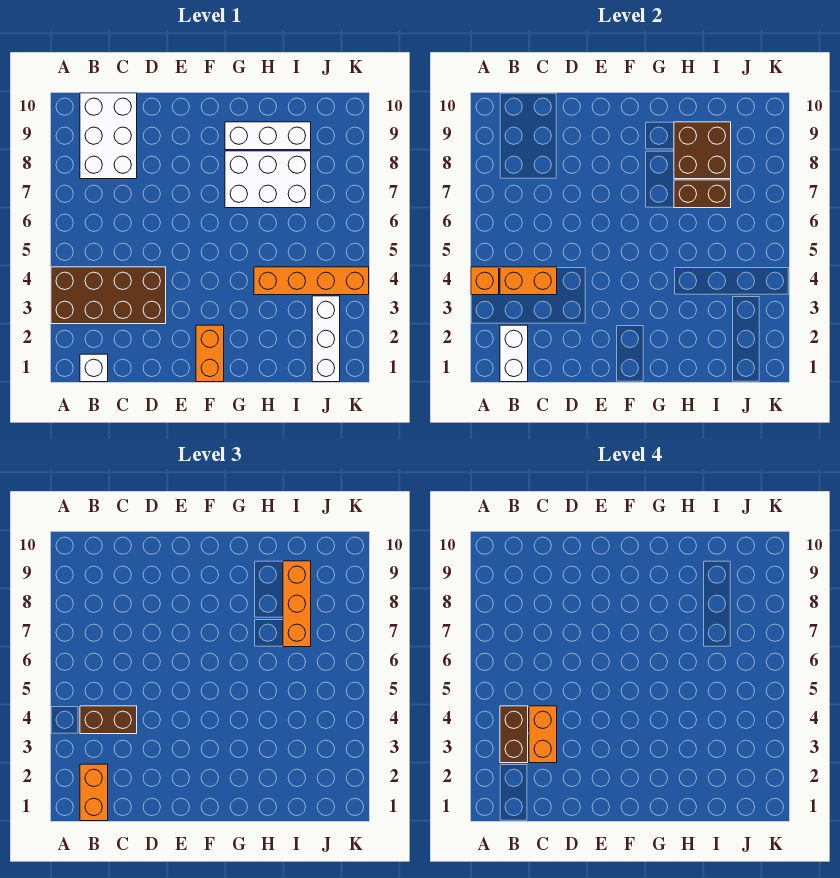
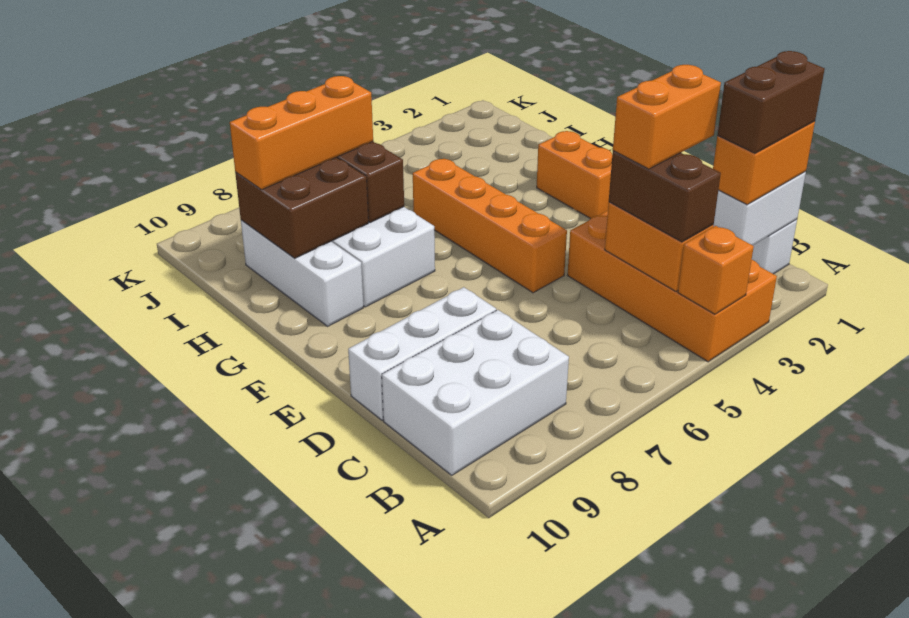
brown 2x4 brick [51,267,166,324] -> orange 2x4 brick [567,211,777,362]
brown 1x2 brick [500,706,528,763] -> brown 1x2 brick moved to [718,51,825,153]
orange 1x2 brick [196,325,224,382] -> orange 1x2 brick turned to [537,131,612,219]
orange 1x4 brick [254,267,369,295] -> orange 1x4 brick moved to [413,159,567,293]
white 1x3 brick [312,296,340,382] -> white 1x3 brick moved to [348,287,496,420]

